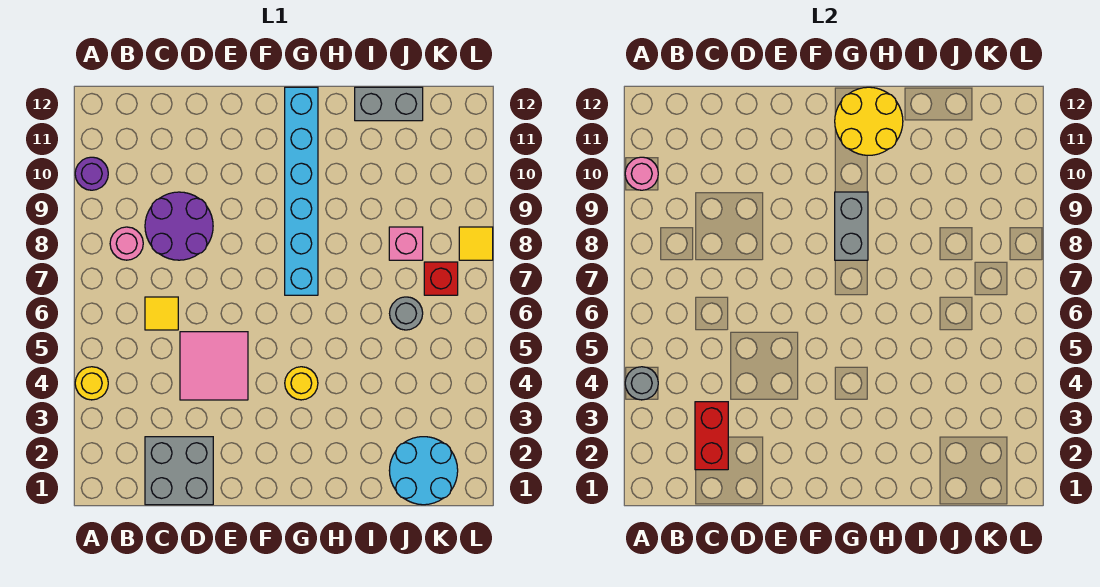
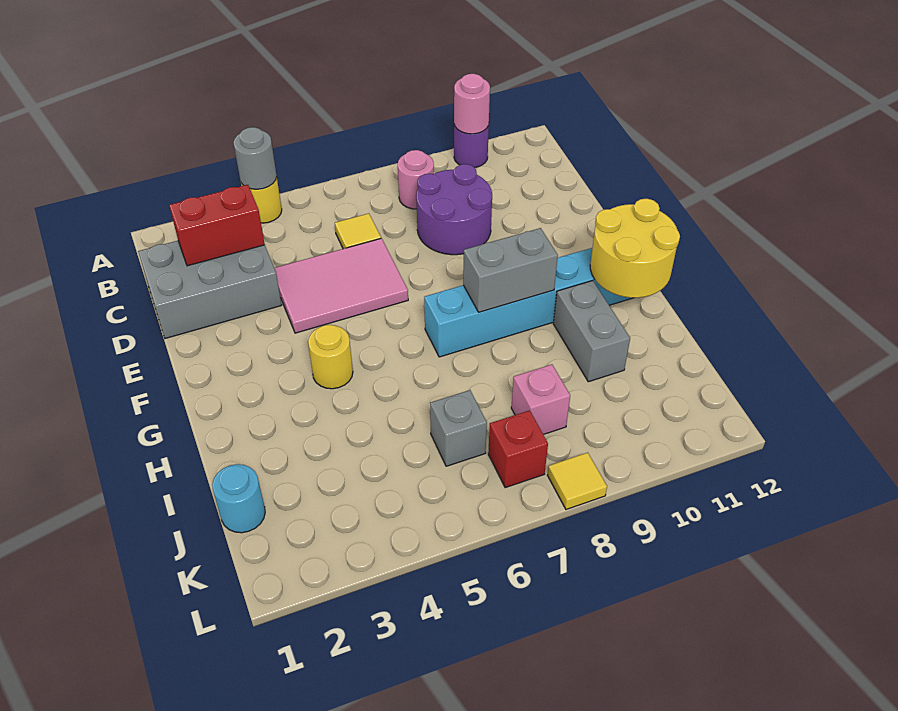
grey 2x2 brick [145,437,213,505] -> grey 2x3 brick [138,241,281,339]
pink 2x2 tile [180,332,248,400] -> pink 2x3 tile [274,238,408,333]
grey 1x2 brick [355,87,423,121] -> grey 1x2 brick moved to [553,281,630,382]
cyan 2x2 round brick [389,437,458,505] -> cyan 1x1 round brick [212,464,265,533]
grey 1x1 round brick [390,297,423,330] -> grey 1x1 brick [430,390,487,466]

